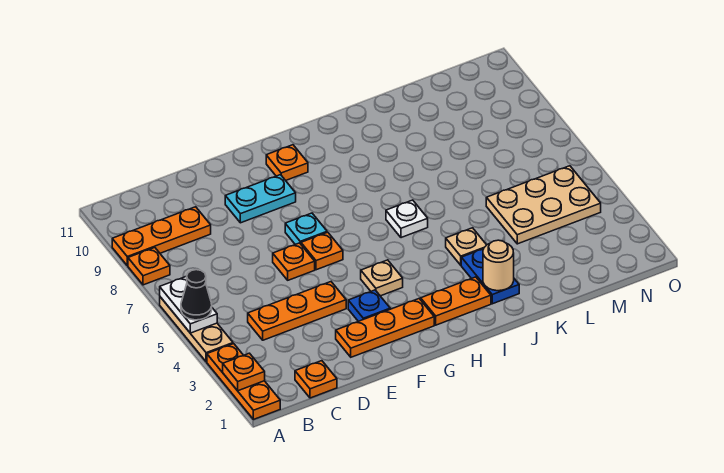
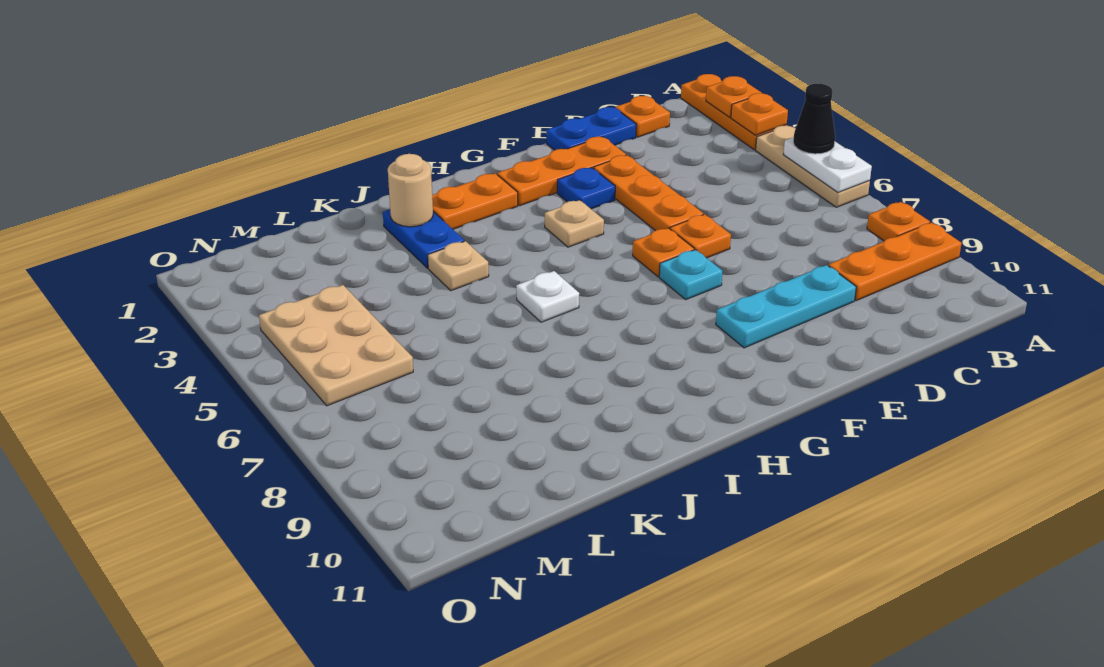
orange 1x3 plate [248,282,346,340] -> orange 1x3 plate turned to [594,155,703,231]
none -> blue 1x2 plate [546,107,636,150]
cyan 1x2 plate [225,175,296,223] -> cyan 1x3 plate [716,265,856,348]
orange 1x1 plate [266,145,308,181] -> orange 1x1 plate moved to [731,93,788,135]
tan 2x3 plate [486,166,601,244] -> tan 2x3 plate turned to [259,285,413,406]

